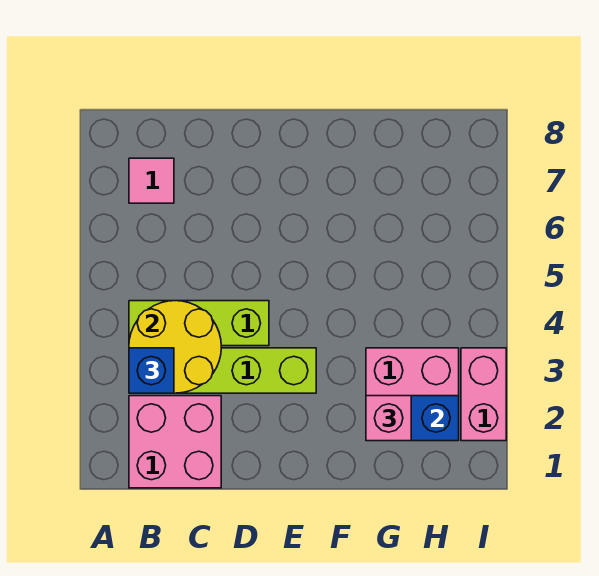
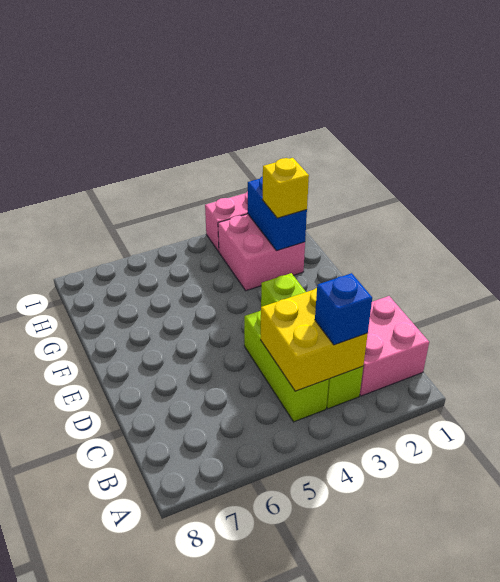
yellow 2x2 round brick [129,301,221,393] -> yellow 2x2 brick [261,288,368,391]
pink 1x1 tile [129,158,174,203] -> none
pink 1x1 brick [366,396,411,441] -> yellow 1x1 brick [262,158,309,218]

